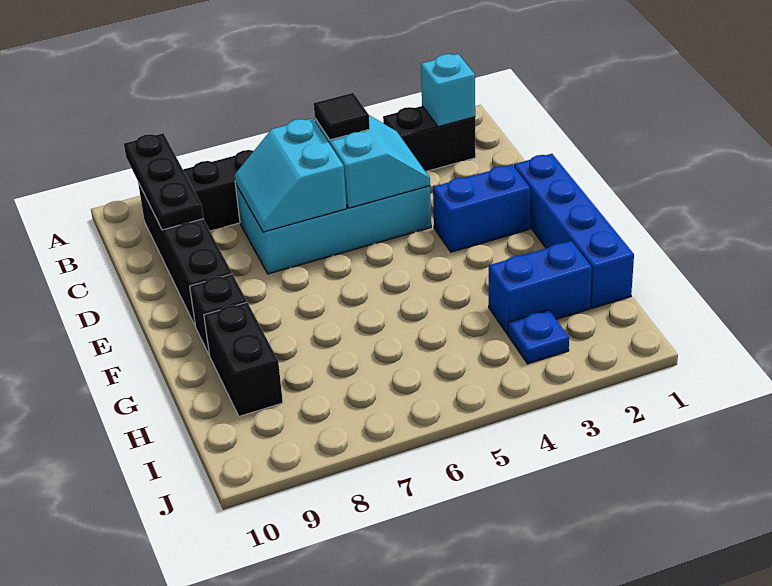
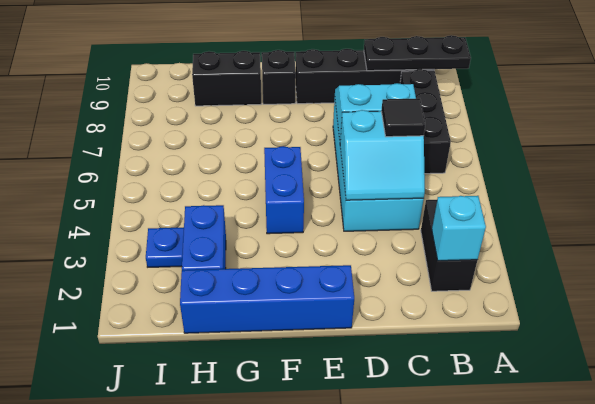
blue 1x2 brick [433,165,530,252] -> blue 1x2 brick moved to [264,146,304,234]

